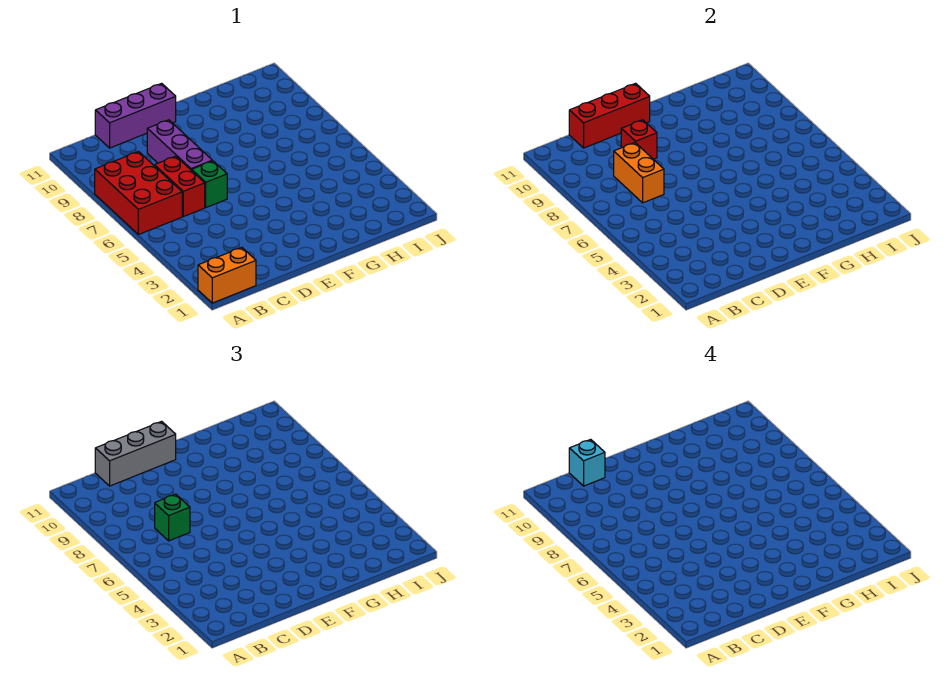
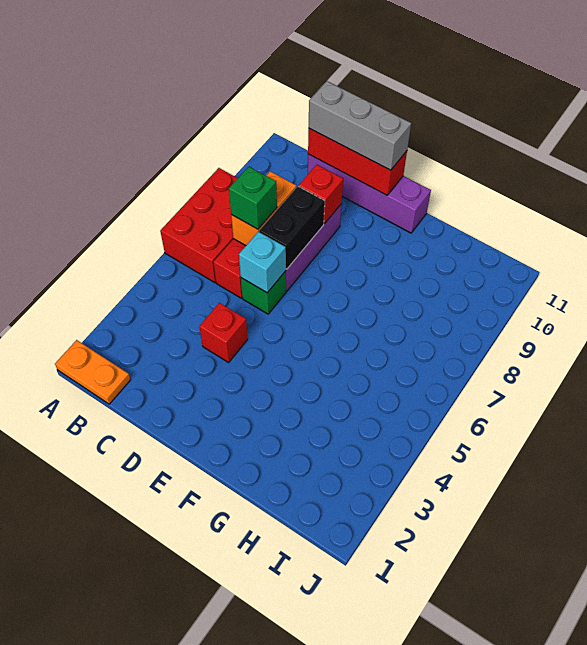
orange 1x2 brick [198,248,256,303] -> orange 1x2 plate [55,340,131,404]
purple 1x3 brick [95,83,176,148] -> purple 1x4 brick [308,154,431,233]
cyan 1x1 brick [569,439,605,486] -> cyan 1x1 brick moved to [239,232,286,293]
none -> red 1x1 brick [199,303,248,362]
none -> black 1x2 brick [259,186,325,269]

